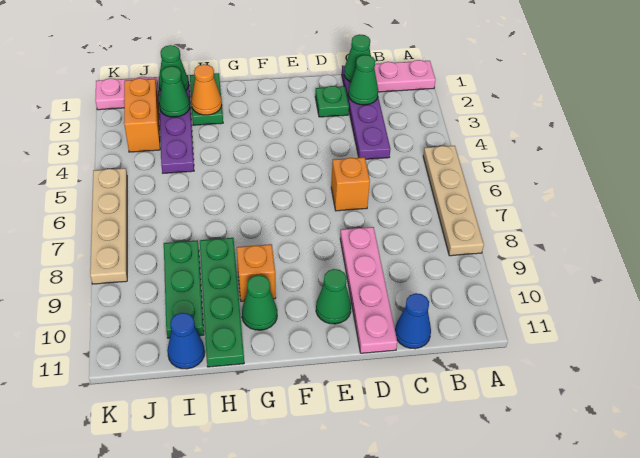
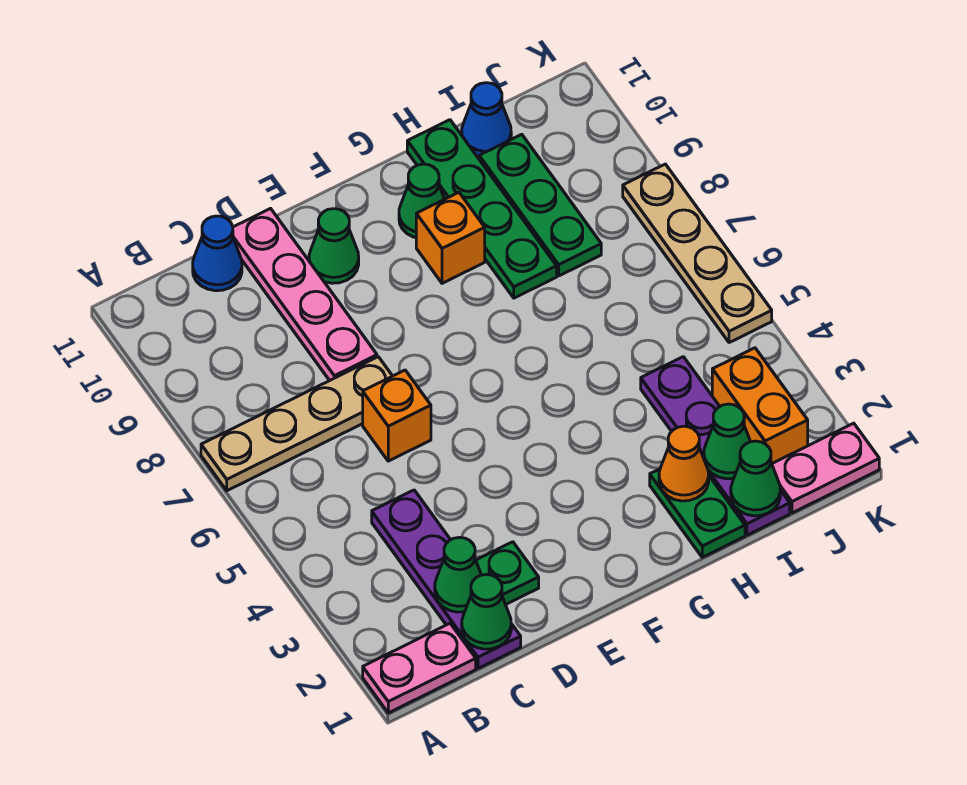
tan 1x4 plate [423,146,484,256] -> tan 1x4 plate turned to [201,357,392,491]

